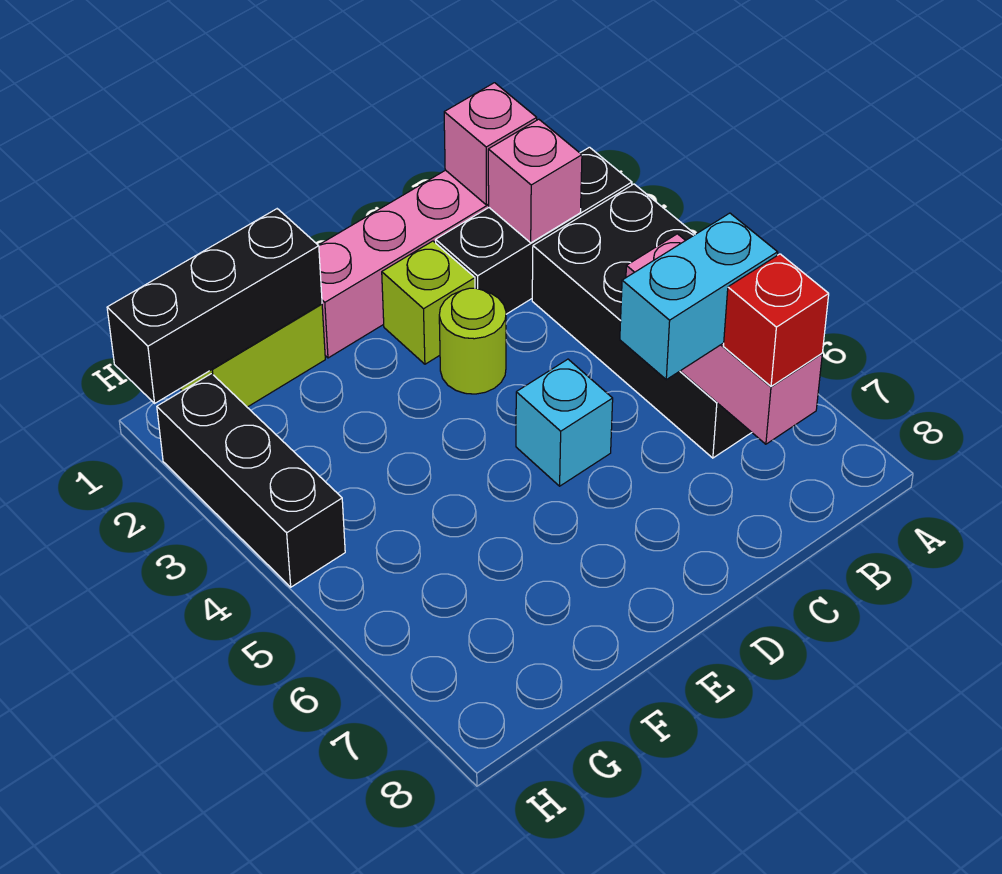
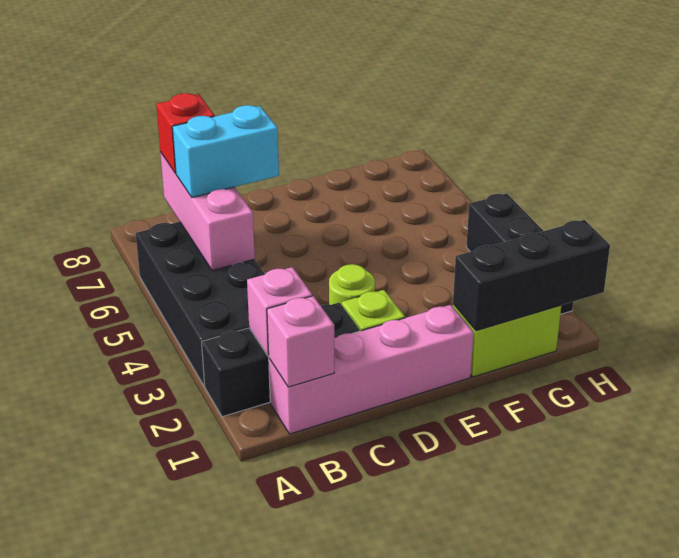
cyan 1x1 brick [516,359,613,486] -> none

